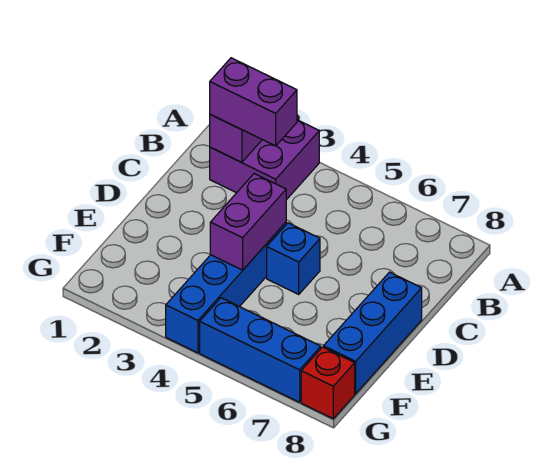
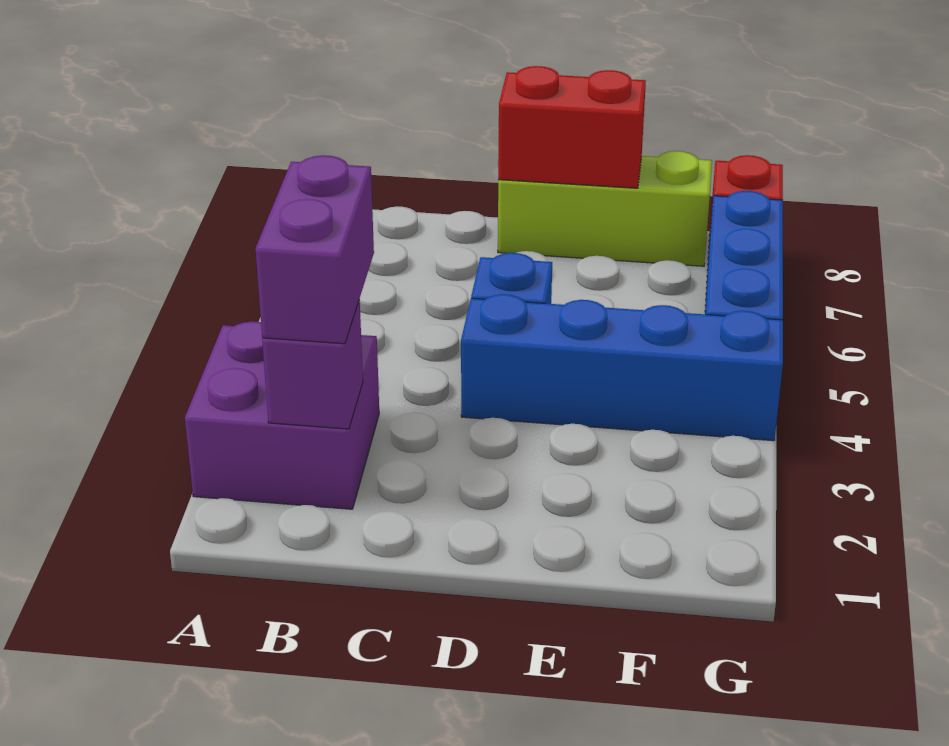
purple 1x2 brick [210,174,286,270] -> none
blue 1x3 brick [324,272,422,394] -> lime 1x3 brick [498,151,712,266]
none -> red 1x2 brick [498,66,646,188]

